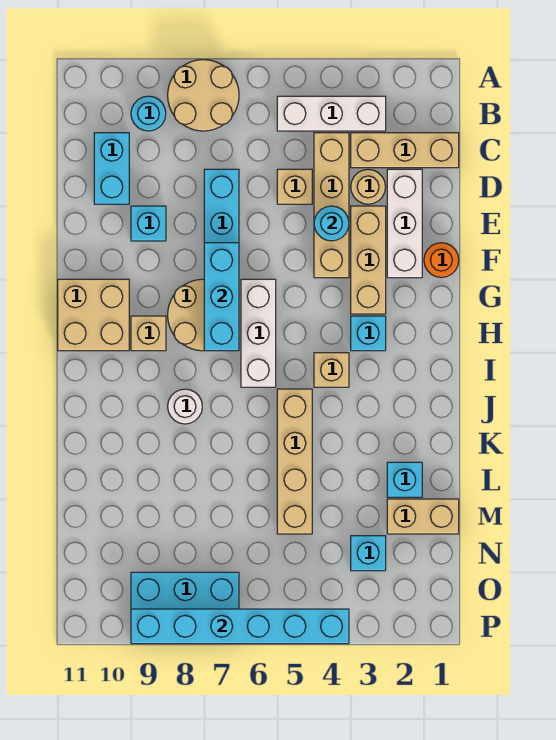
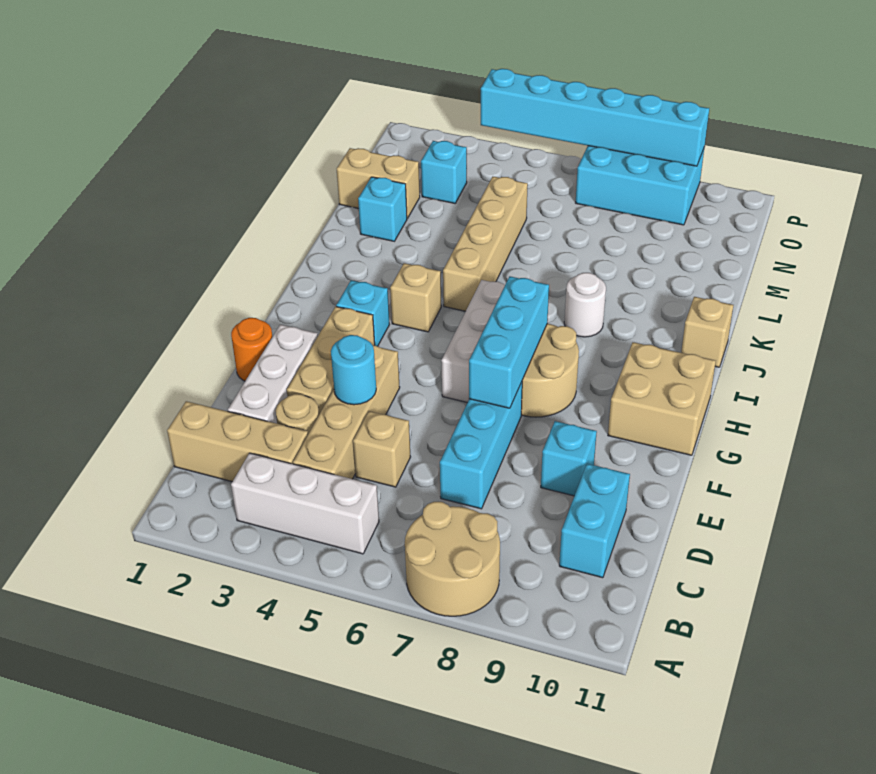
cyan 1x1 round brick [131,96,166,131] -> none
tan 1x1 brick [131,316,166,351] -> tan 1x1 brick moved to [681,297,733,367]

